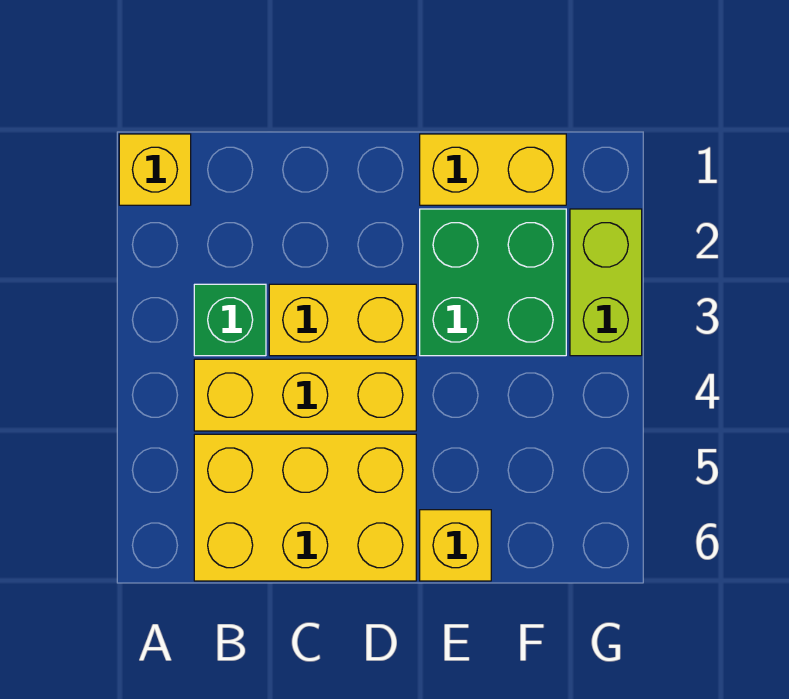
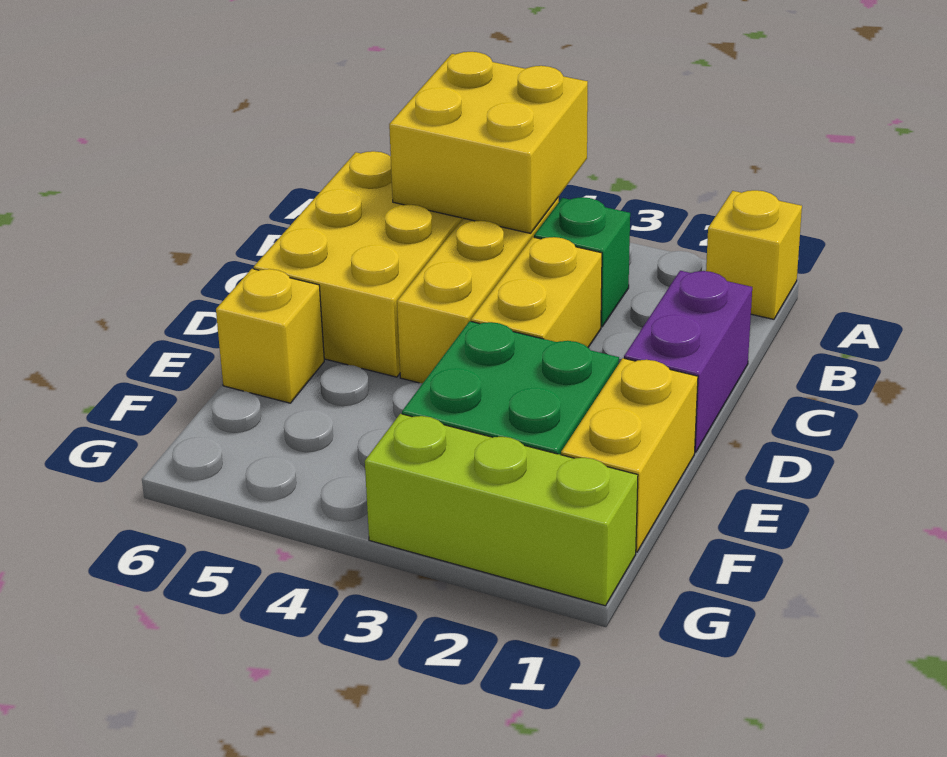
none -> yellow 2x2 brick [389,52,588,233]
none -> purple 1x2 brick [624,271,752,452]
lime 1x2 brick [570,209,642,356] -> lime 1x3 brick [365,414,638,606]

